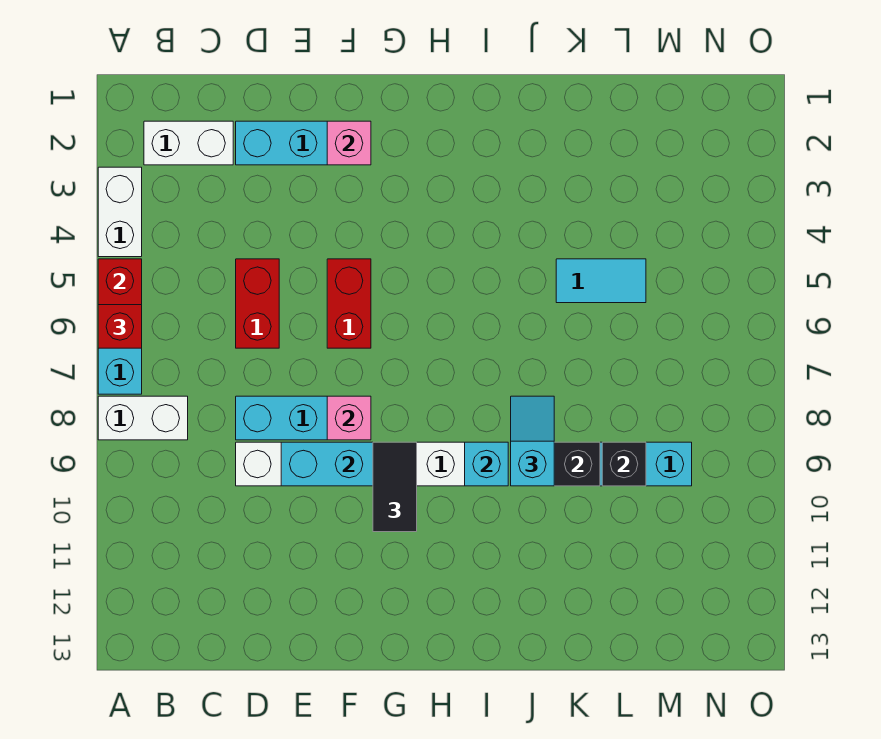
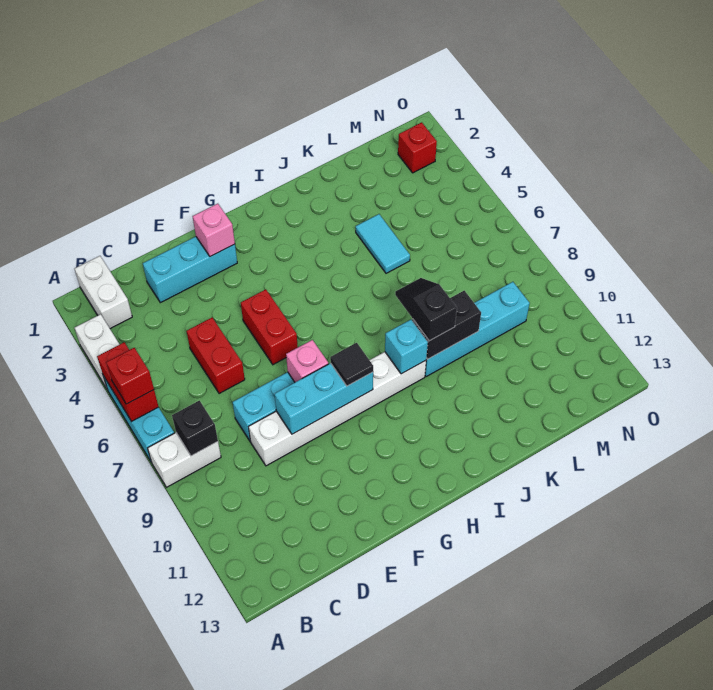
white 1x2 brick [144,121,233,165] -> white 1x2 brick turned to [75,256,132,329]
black 1x2 tile [373,442,417,532] -> black 1x1 tile [330,343,373,386]
cyan 1x2 slope [511,396,554,486] -> black 1x2 slope [395,278,457,341]
cyan 1x2 tile [556,259,646,303] -> cyan 1x2 tile turned to [356,214,410,273]
black 1x1 brick [602,442,646,486] -> black 1x1 brick moved to [172,401,218,456]
none -> red 1x1 brick [398,122,437,173]

